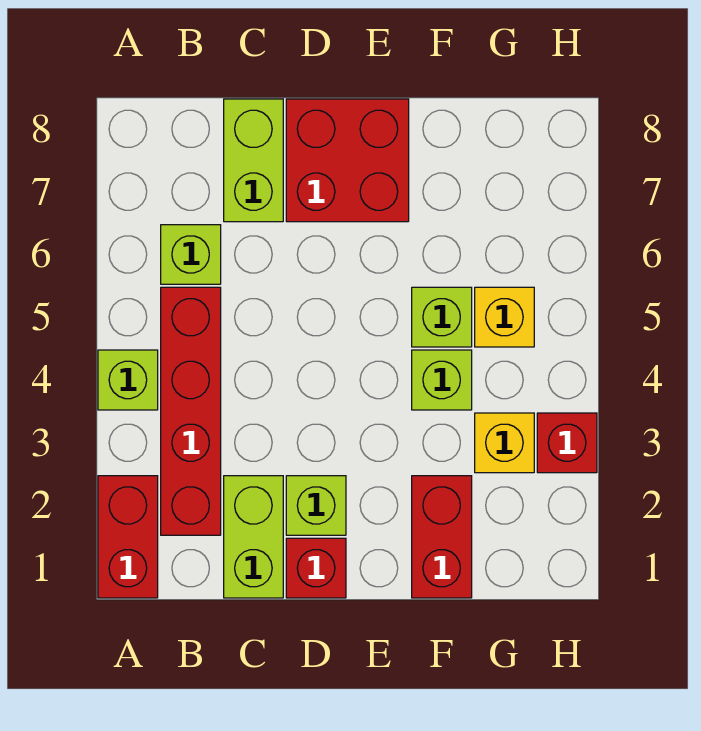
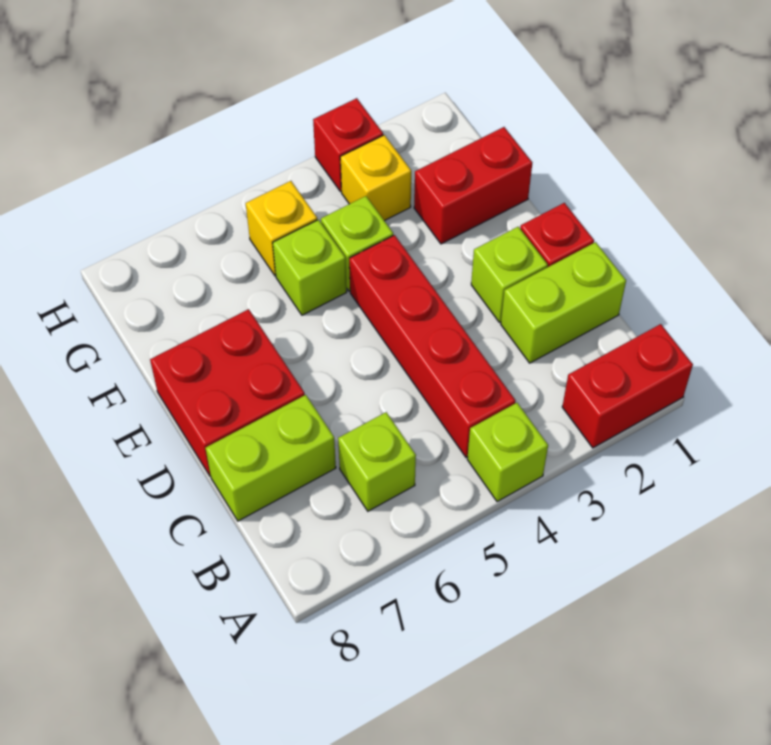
red 1x4 brick [161,287,221,535] -> red 1x4 brick turned to [349,235,516,457]

